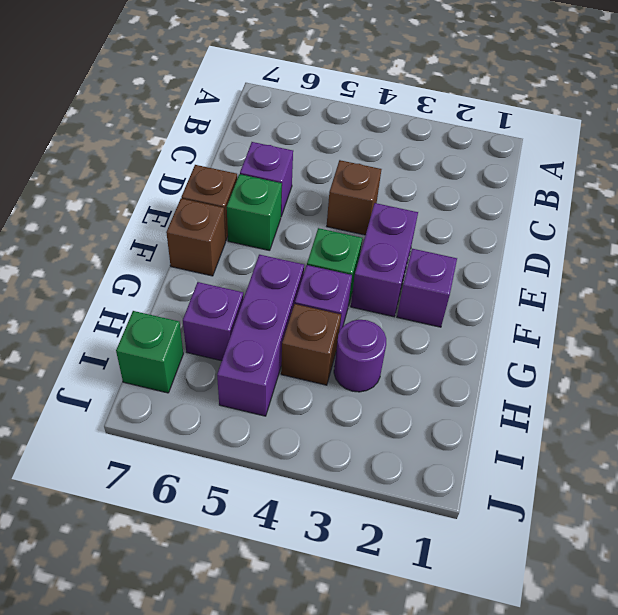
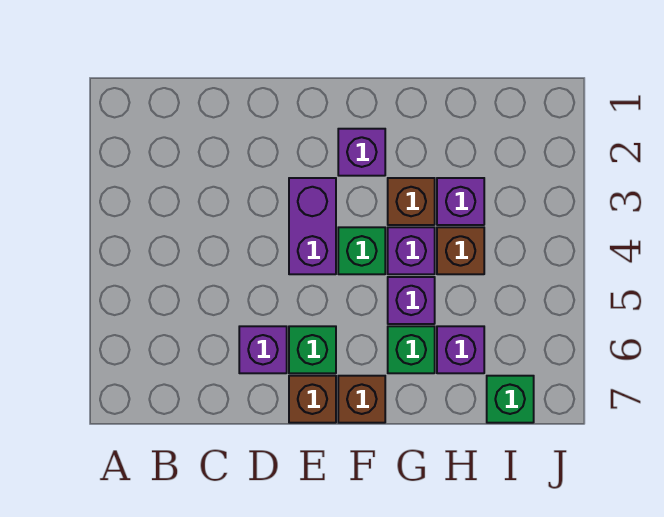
brown 1x1 brick [327,160,381,235] -> brown 1x1 brick moved to [388,178,435,225]
purple 1x2 brick [351,203,418,317] -> purple 1x2 brick turned to [289,178,336,274]
purple 1x3 brick [217,255,304,416] -> purple 1x1 brick [388,277,435,324]
none -> green 1x1 brick [388,326,435,373]
purple 1x1 round brick [334,320,386,392] -> purple 1x1 brick [437,178,484,225]

